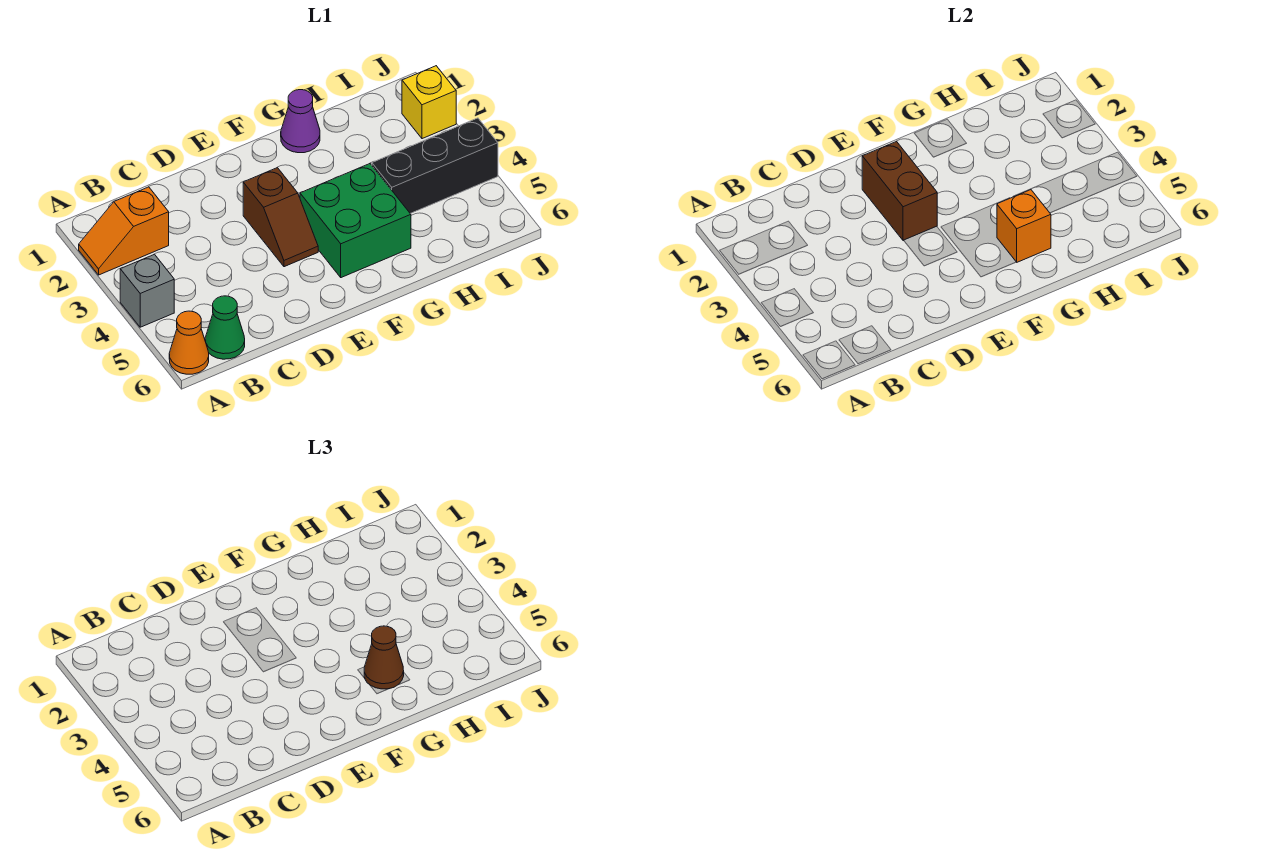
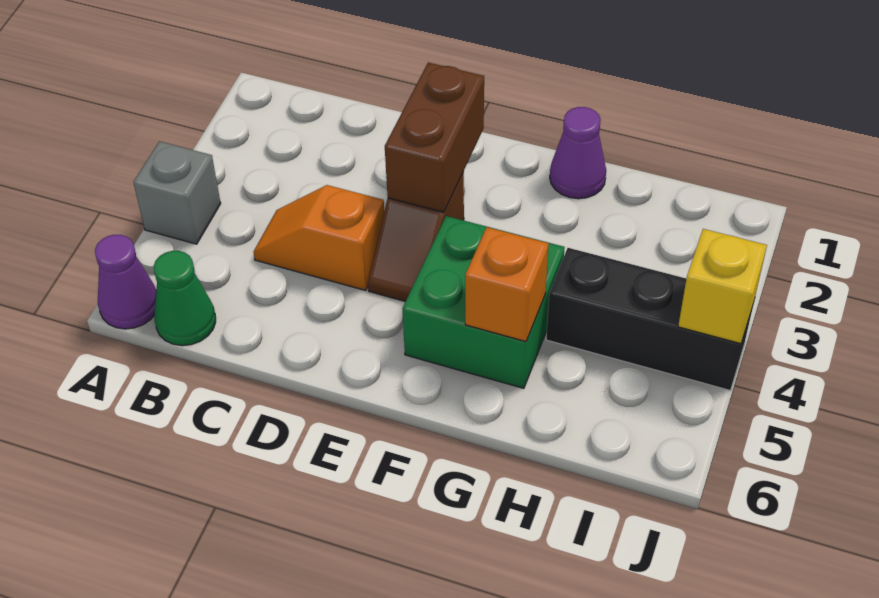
orange 1x2 slope [79,187,169,275] -> orange 1x2 slope moved to [254,185,384,290]
orange 1x1 cone [169,311,209,374] -> purple 1x1 cone [95,235,156,329]
brown 1x1 cone [364,626,404,689] -> none
yellow 1x1 brick [402,66,456,139] -> yellow 1x1 brick moved to [678,229,767,344]

